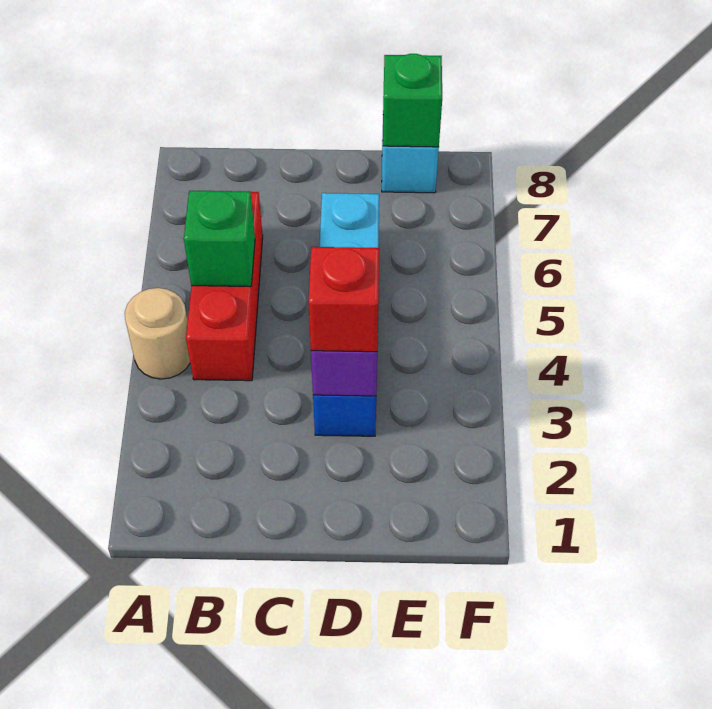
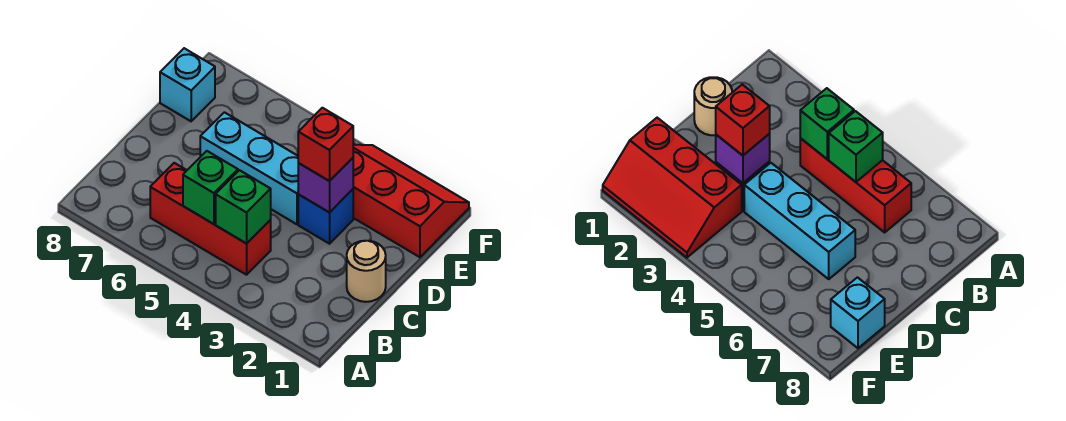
tan 1x1 round brick [125,288,190,379] -> tan 1x1 round brick moved to [347,241,386,302]
none -> red 2x3 slope [353,145,469,257]
green 1x1 brick [383,54,442,147] -> green 1x1 brick moved to [216,170,271,244]

